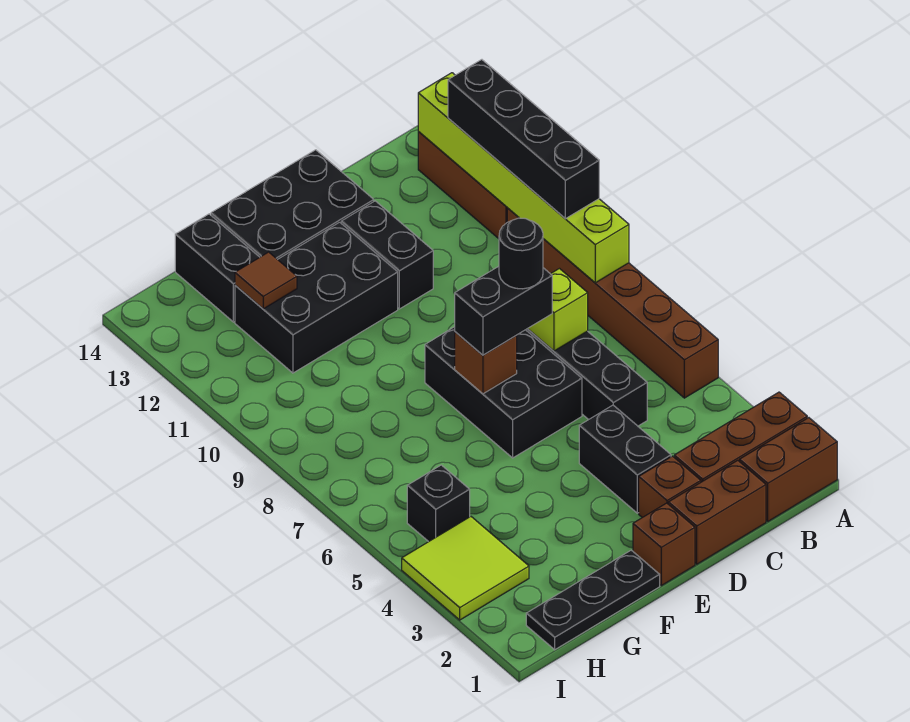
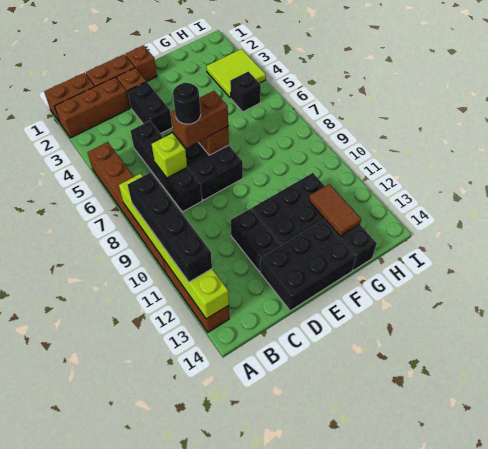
black 1x2 brick [455,266,552,355] -> brown 1x2 brick [171,91,228,148]
black 1x3 plate [526,550,660,650] -> none
brown 1x1 tile [235,252,297,309] -> brown 1x2 tile [309,184,361,236]

